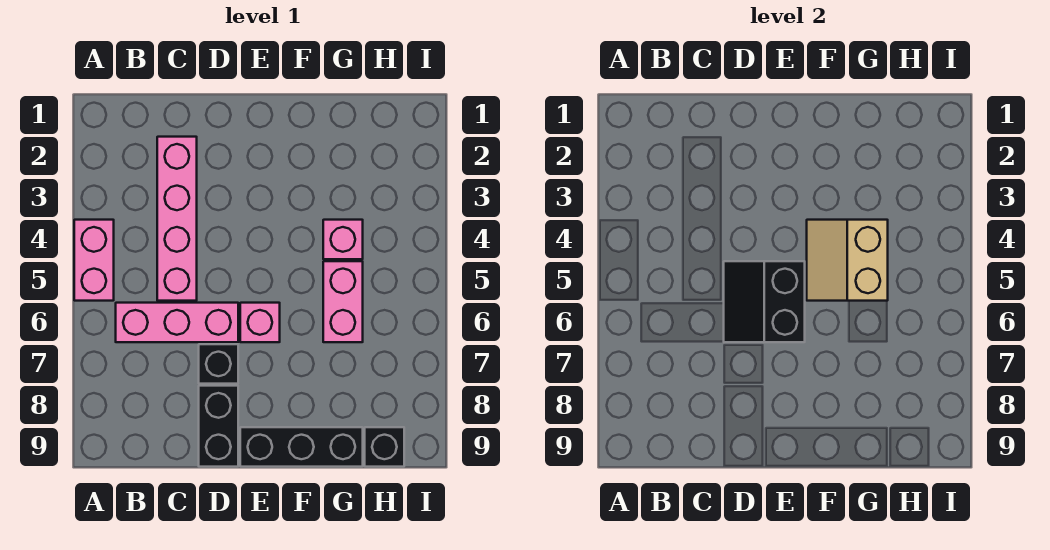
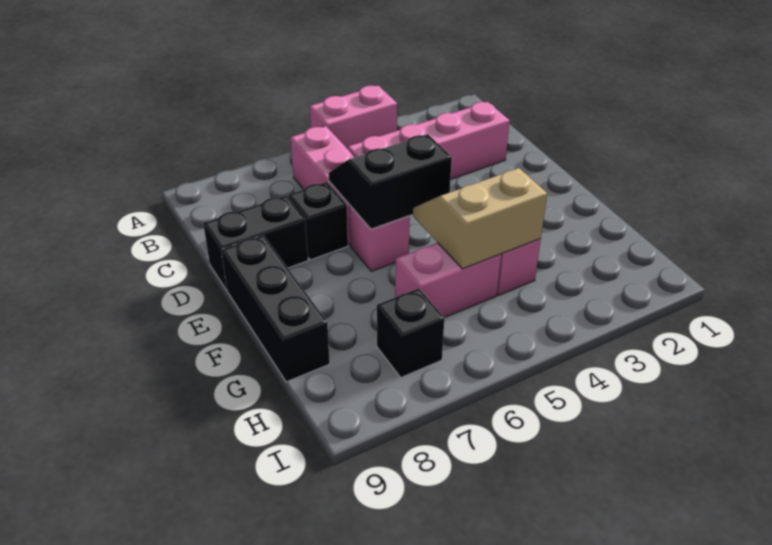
black 1x1 brick [365,427,404,467] -> black 1x1 brick moved to [377,288,444,377]

